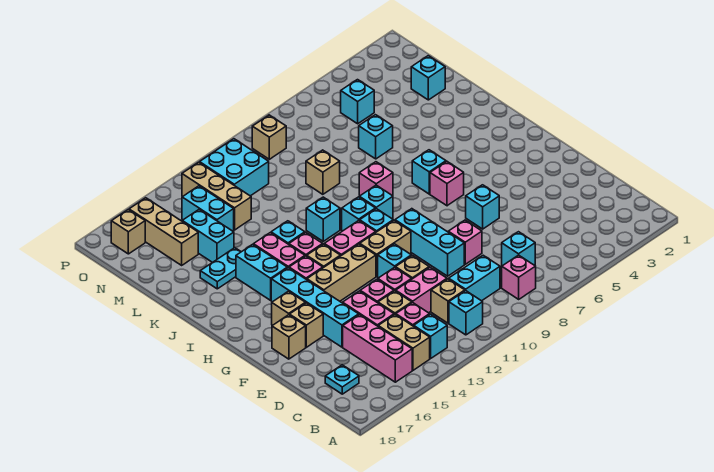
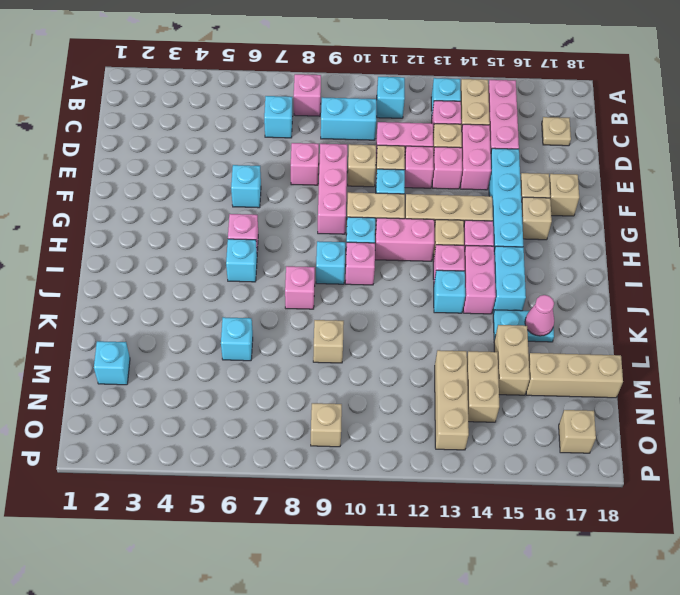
tan 1x1 brick [431,279,465,323] -> tan 1x1 brick moved to [348,144,376,187]
cyan 1x1 plate [325,365,359,394] -> tan 1x1 plate [542,117,571,146]
cyan 1x3 brick [395,209,464,276] -> pink 1x3 brick [318,144,347,234]
cyan 1x1 brick [342,197,376,231] -> pink 1x1 brick [345,242,375,285]
cyan 1x1 brick [306,197,340,241] -> none
none -> pink 1x1 cone [525,295,554,336]
cyan 1x2 brick [182,209,234,263] -> tan 1x2 brick [494,325,530,395]
cyan 1x2 brick [182,186,234,231] -> tan 1x2 brick [467,351,499,422]
tan 1x3 brick [129,198,198,265] -> tan 1x3 brick turned to [526,353,623,398]
cyan 1x1 brick [341,80,374,124] -> none
cyan 2x2 brick [200,139,269,196] -> none

